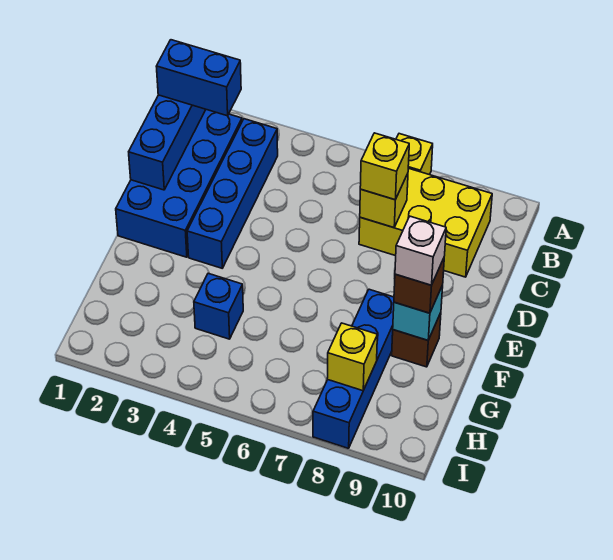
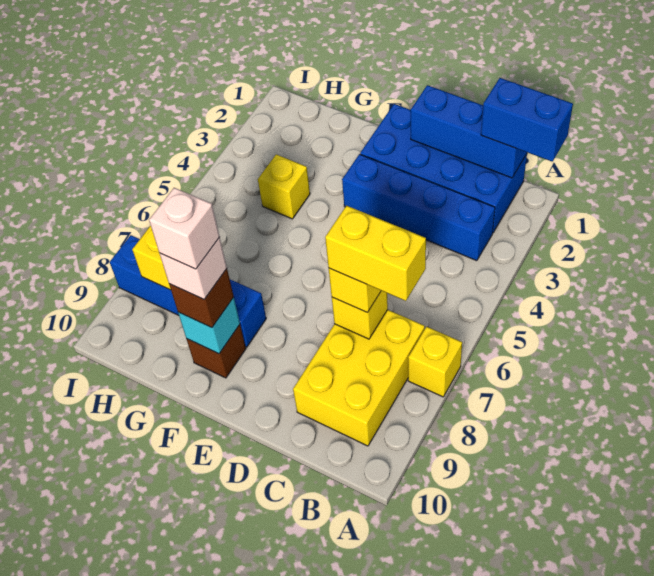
blue 1x2 brick [156,40,241,116] -> blue 1x2 brick turned to [481,78,573,162]
none -> yellow 1x2 brick [325,206,426,301]
none -> white 1x1 brick [149,188,220,269]
blue 1x1 brick [194,273,243,339] -> yellow 1x1 brick [258,154,310,219]

